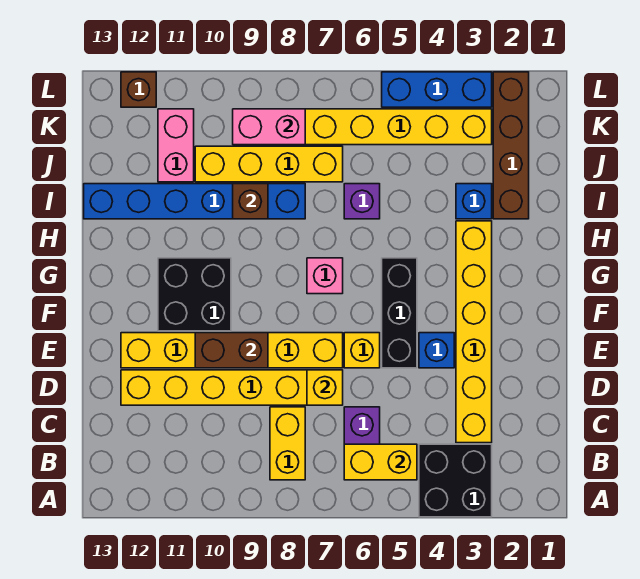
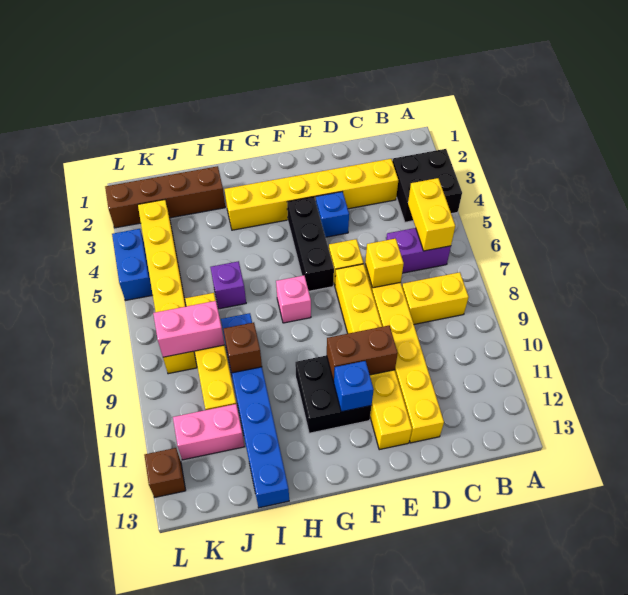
black 1x3 brick [382,258,417,368] -> black 1x3 brick turned to [287,197,334,291]
brown 1x2 brick [195,333,268,368] -> brown 1x2 brick turned to [327,325,398,382]
blue 1x1 brick [456,184,492,219] -> blue 1x1 brick moved to [334,361,374,412]
pink 1x2 brick [233,109,305,145] -> pink 1x2 brick turned to [153,301,224,357]
blue 1x3 brick [382,72,492,107] -> blue 1x2 brick [112,229,153,301]

